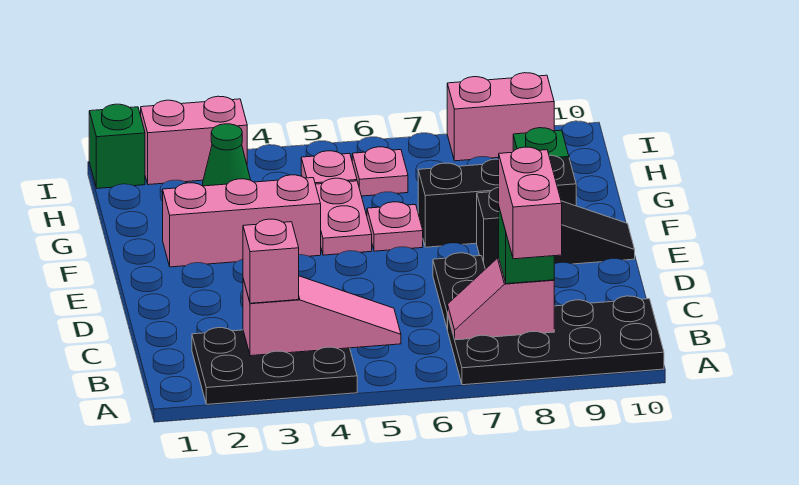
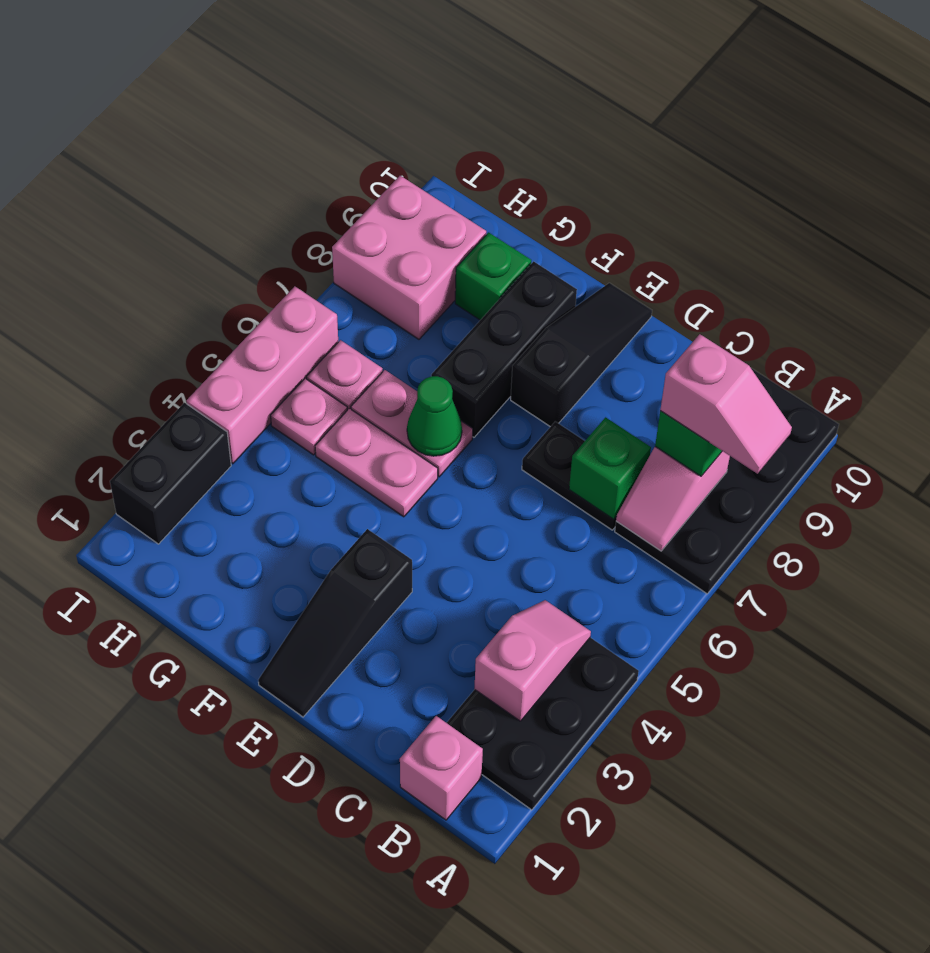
pink 1x2 brick [499,147,562,259] -> pink 1x2 slope [660,334,792,474]
pink 1x3 slope [243,276,401,356] -> pink 1x2 slope [474,600,591,721]
pink 1x1 brick [243,219,299,303] -> pink 1x1 brick moved to [400,716,483,820]
none -> black 1x3 slope [258,529,412,717]
pink 1x3 brick [163,175,321,267] -> pink 1x3 brick moved to [186,286,338,464]
pink 1x1 plate [367,202,423,251] -> pink 1x2 plate [351,370,473,477]
green 1x1 cone [203,124,250,186] -> green 1x1 cone moved to [407,376,462,456]
green 1x1 brick [89,104,145,188] -> green 1x1 brick moved to [569,417,651,519]
pink 1x2 brick [141,96,247,185] -> black 1x2 brick [110,403,231,544]
pink 1x2 brick [447,73,554,161] -> pink 2x2 brick [332,176,486,339]

